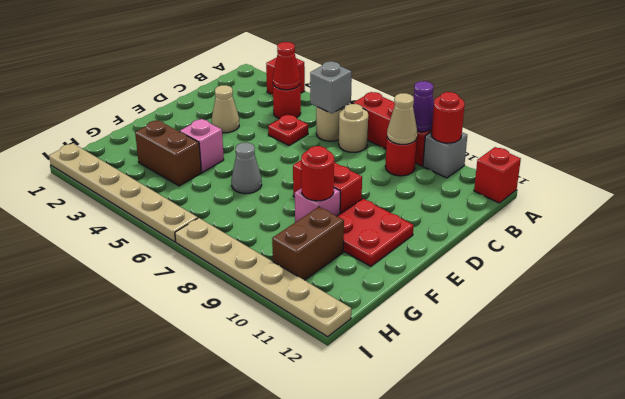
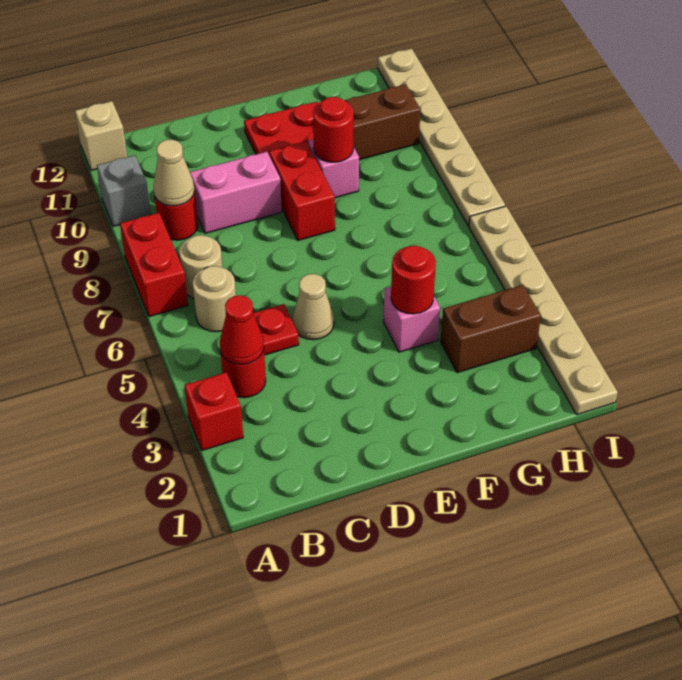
red 1x3 brick [353,92,432,166] -> red 1x2 brick [120,213,188,317]
purple 1x1 cone [413,81,434,132] -> none
red 1x1 round brick [431,92,465,143] -> red 1x1 round brick moved to [391,246,436,314]
red 1x1 brick [474,147,521,203] -> tan 1x1 brick [75,101,127,170]
grey 1x1 brick [310,61,352,114] -> none
none -> pink 1x2 brick [190,152,282,233]
tan 1x1 cone [212,85,239,133] -> tan 1x1 cone moved to [292,274,334,340]
grey 1x1 cone [231,143,262,194] -> none
brown 1x2 brick [135,120,201,186] -> brown 1x2 brick turned to [441,285,541,373]

